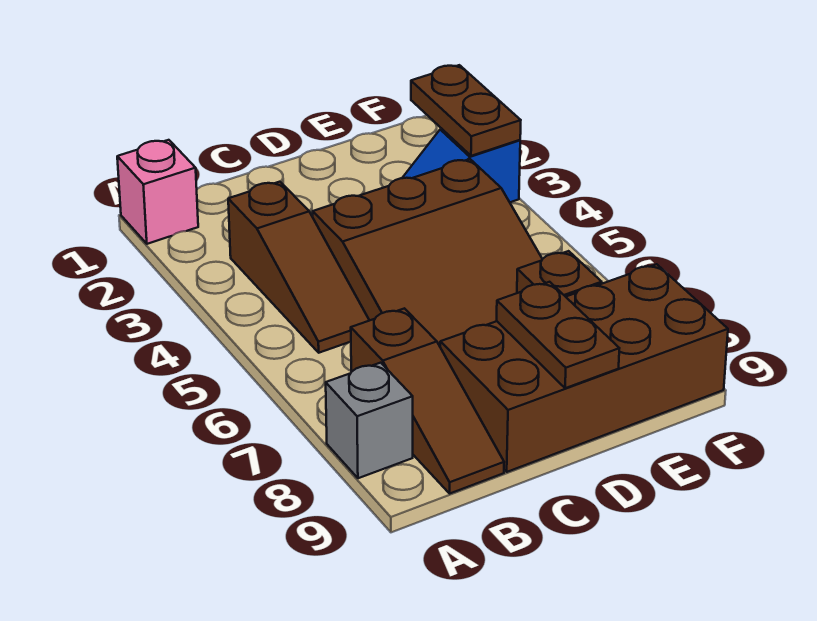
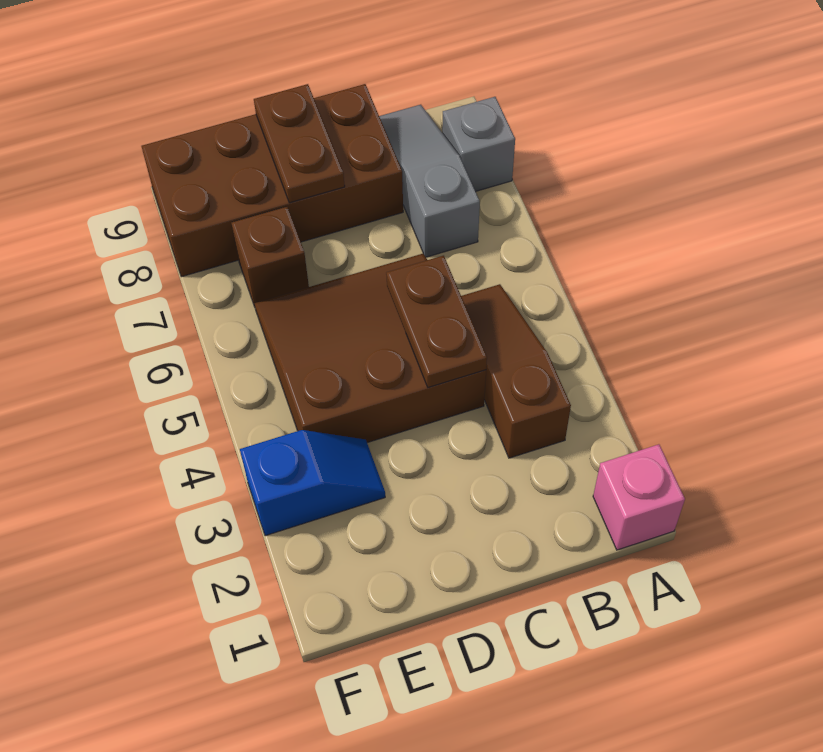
brown 1x3 slope [351,308,504,493] -> grey 1x3 slope [379,105,480,257]
brown 1x2 plate [411,65,521,156] -> brown 1x2 plate moved to [386,256,487,387]

